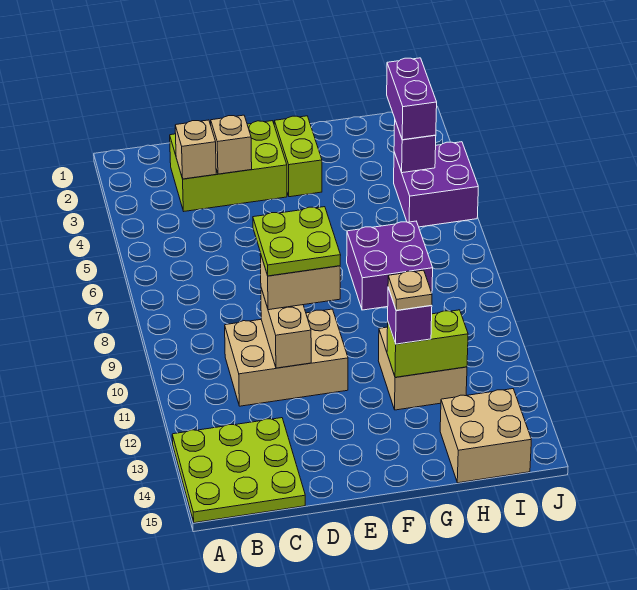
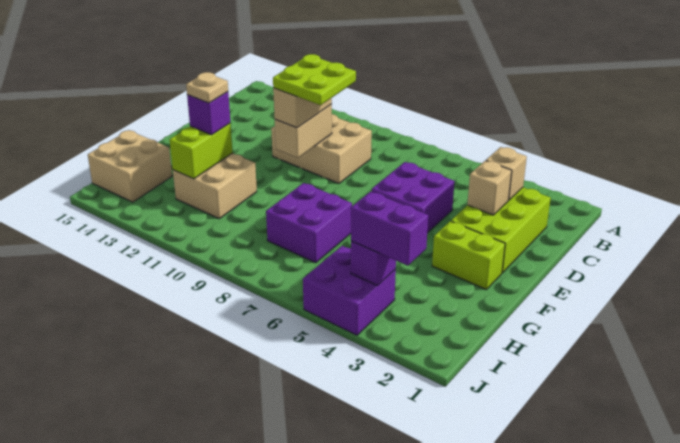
lime 3x3 plate [172,418,305,523] -> none
tan 2x3 brick [225,309,348,406] -> tan 2x3 brick turned to [271,114,372,184]
none -> purple 2x2 brick [372,162,455,233]
tan 1x2 brick [261,288,311,368] -> tan 1x2 brick turned to [275,104,332,158]

